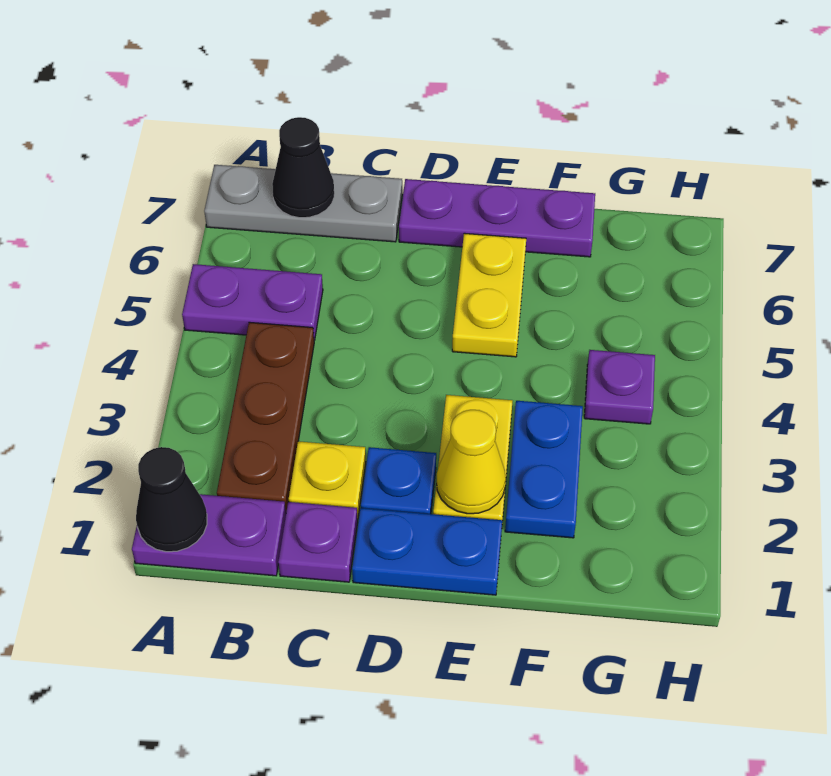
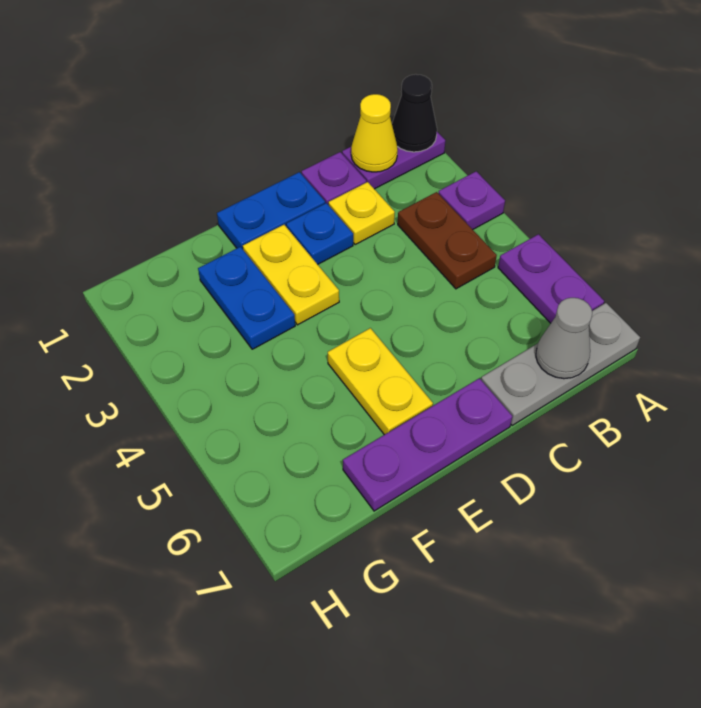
purple 1x2 plate [182,264,323,340] -> purple 1x2 plate turned to [498,234,604,323]
brown 1x3 plate [217,322,314,512] -> brown 1x2 plate [398,192,497,289]
black 1x1 cone [272,117,334,218] -> grey 1x1 cone [536,298,592,379]
yellow 1x1 cone [437,410,506,514] -> yellow 1x1 cone moved to [351,94,398,172]
purple 1x1 plate [584,350,655,424] -> purple 1x1 plate moved to [438,171,505,229]

